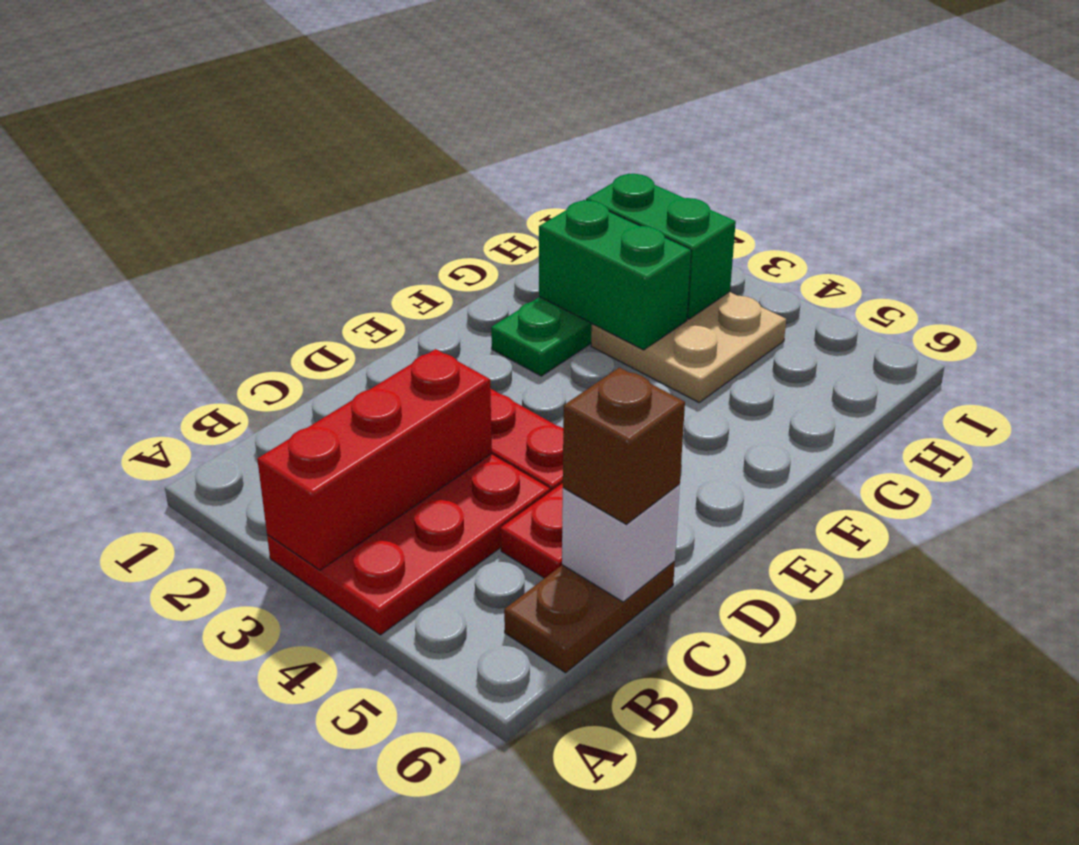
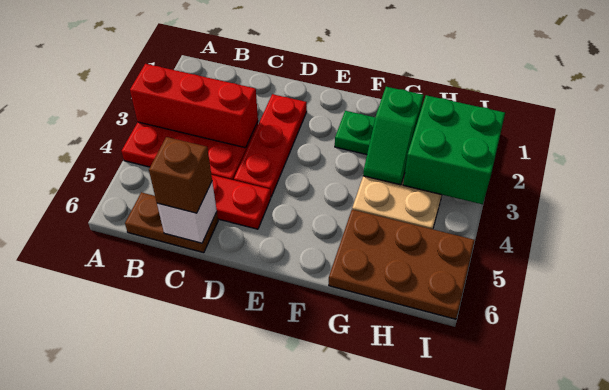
green 1x2 brick [539,200,691,350] -> green 1x2 slope [363,87,424,185]
none -> brown 2x3 plate [329,210,475,319]
green 1x2 brick [586,174,736,319] -> green 2x2 brick [403,95,505,204]

